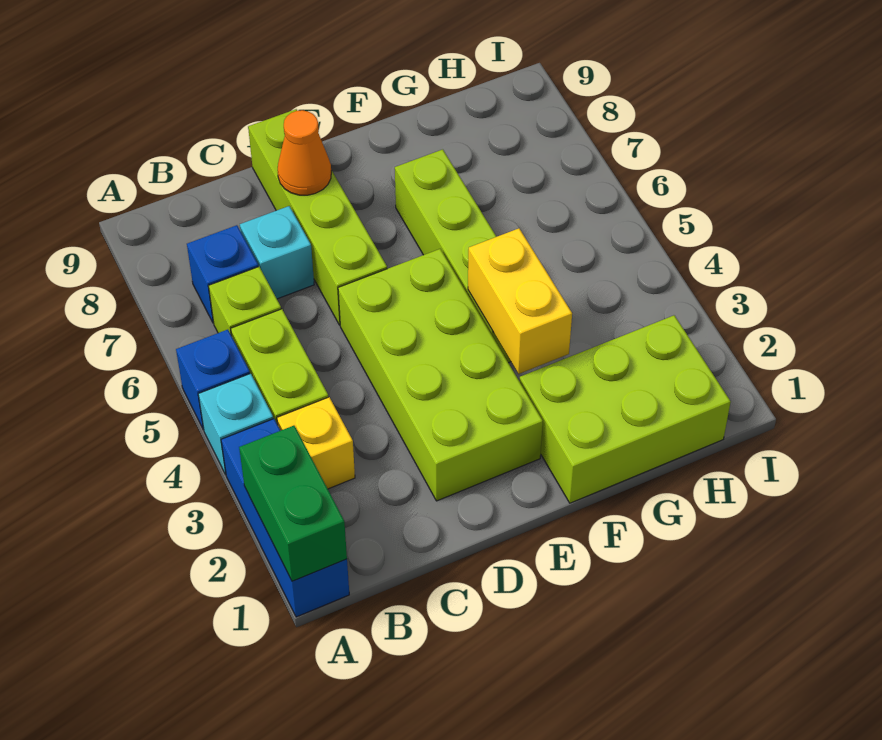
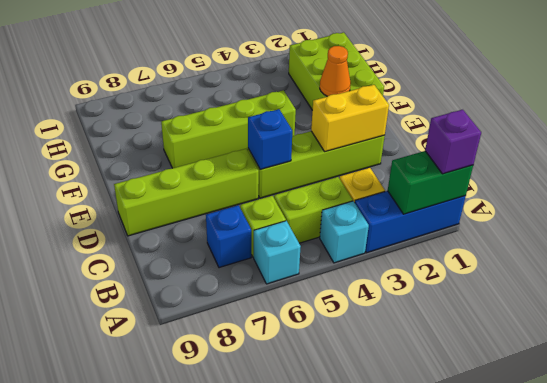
none -> purple 1x1 brick [425,110,481,174]
blue 1x1 brick [176,330,250,430] -> blue 1x1 brick moved to [248,109,292,169]
cyan 1x1 brick [240,206,314,299] -> cyan 1x1 brick moved to [254,221,301,284]
lime 2x4 brick [338,249,543,501] -> lime 1x4 brick [248,131,385,198]
orange 1x1 cone [278,110,331,195] -> orange 1x1 cone moved to [320,46,351,96]
yellow 1x2 brick [468,228,572,374] -> yellow 1x2 brick moved to [311,85,389,152]

